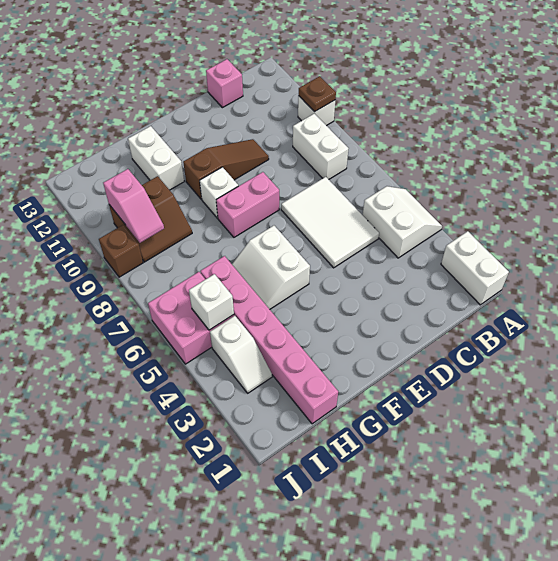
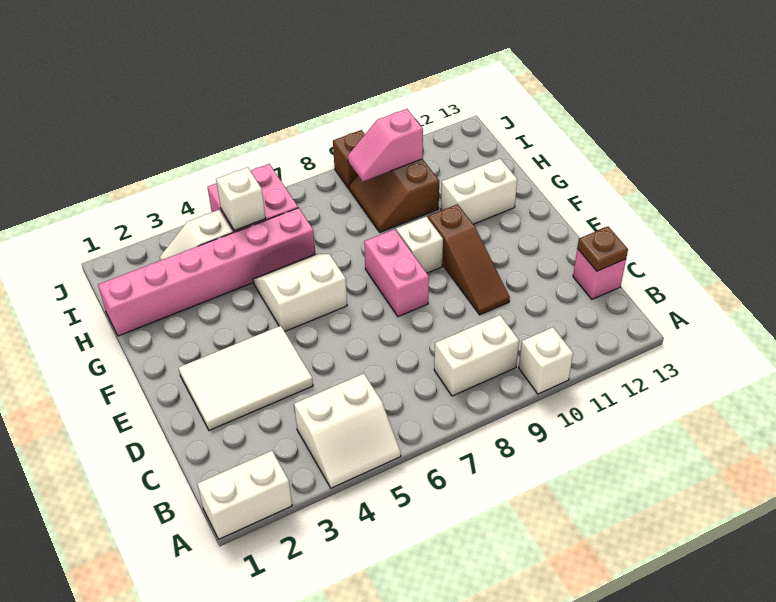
brown 1x1 plate [299,76,336,112] -> brown 1x1 plate moved to [577,227,628,271]
white 2x3 tile [281,177,379,268] -> white 2x3 tile moved to [179,326,313,430]

